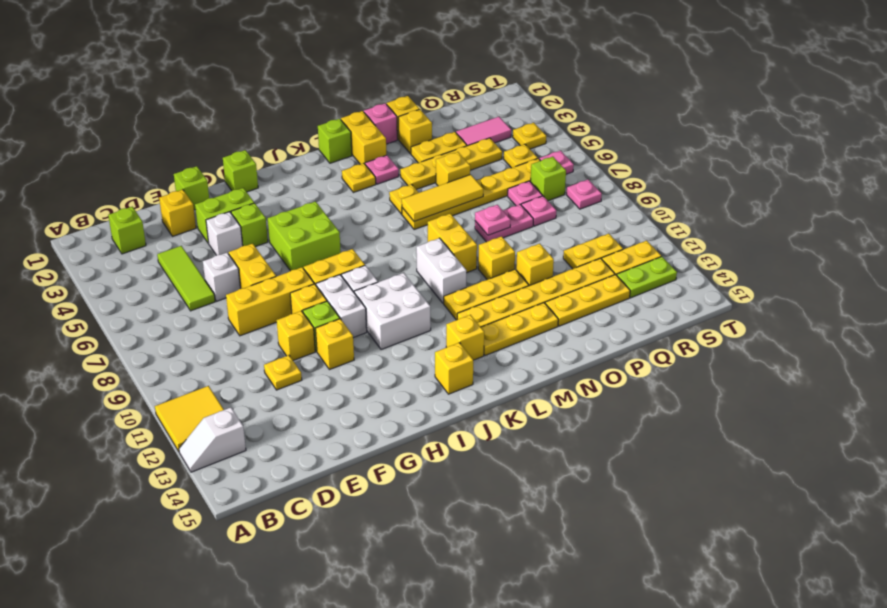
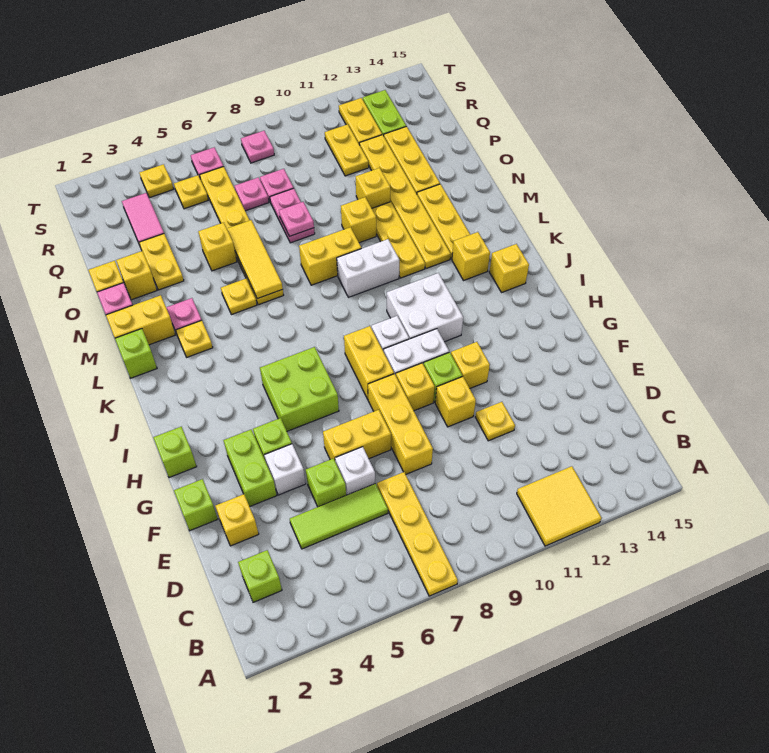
white 1x2 slope [179,408,246,472] -> none
yellow 1x4 plate [400,138,502,190] -> yellow 1x4 plate moved to [377,472,458,596]
lime 1x1 brick [531,157,566,201] -> lime 1x1 brick moved to [306,458,346,507]

